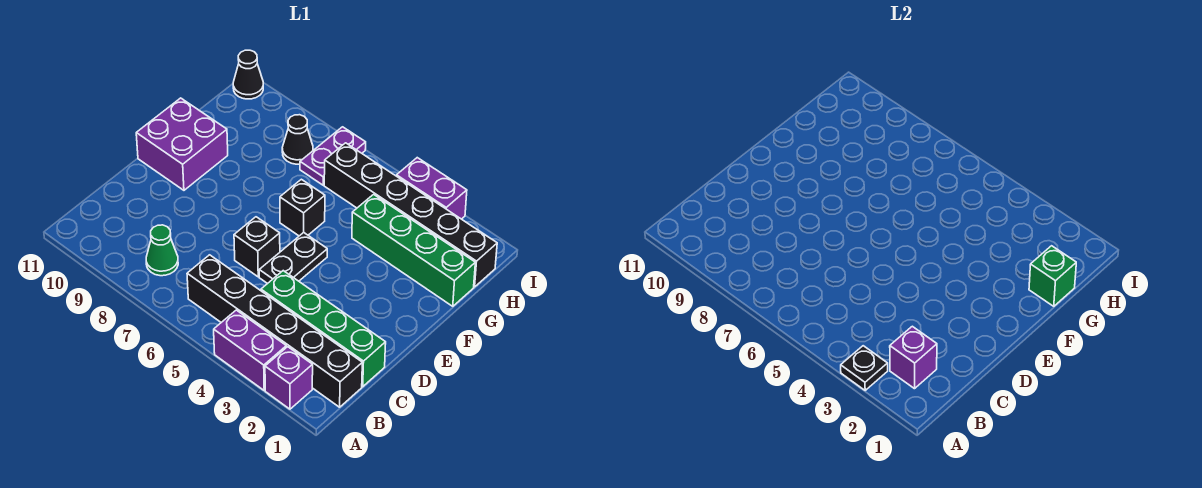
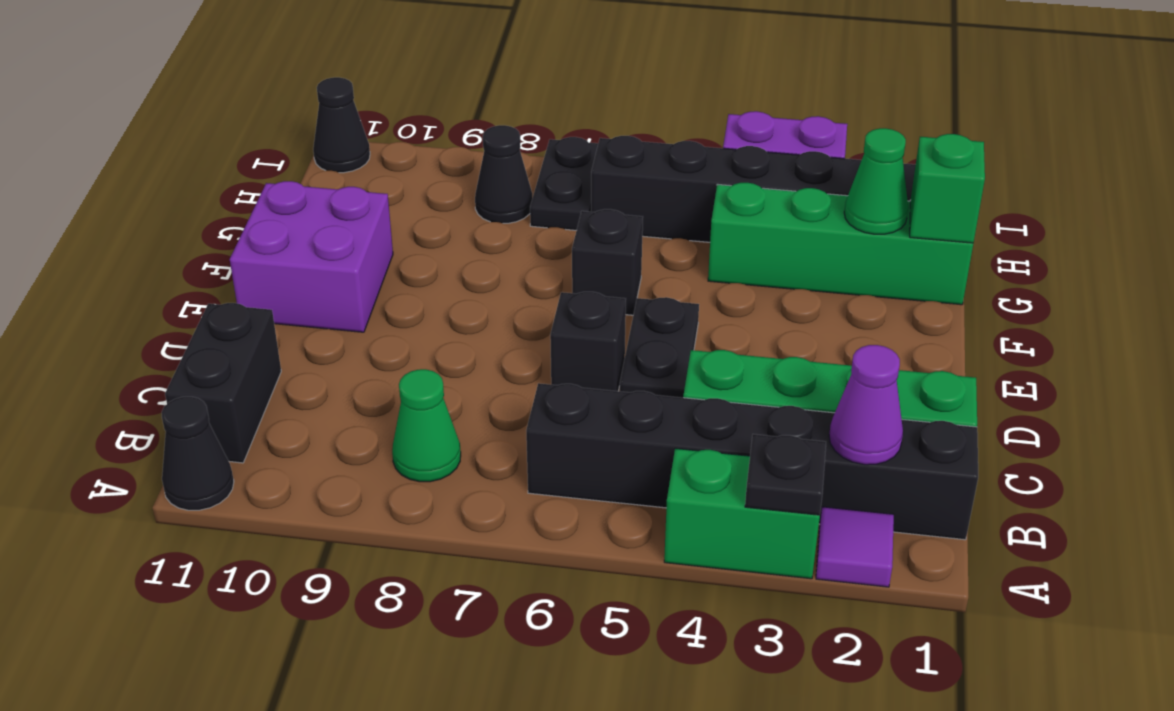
purple 1x1 brick [265,347,313,409] -> purple 1x1 tile [816,507,894,587]
purple 1x2 brick [214,310,286,390] -> green 1x2 brick [664,448,820,579]
none -> black 1x1 cone [162,397,234,510]
purple 1x1 brick [890,326,937,389] -> purple 1x1 cone [829,345,903,465]
none -> black 1x2 brick [165,303,281,463]
none -> green 1x1 cone [844,128,908,234]
purple 1x2 plate [300,127,366,185] -> black 1x2 plate [530,137,598,230]

